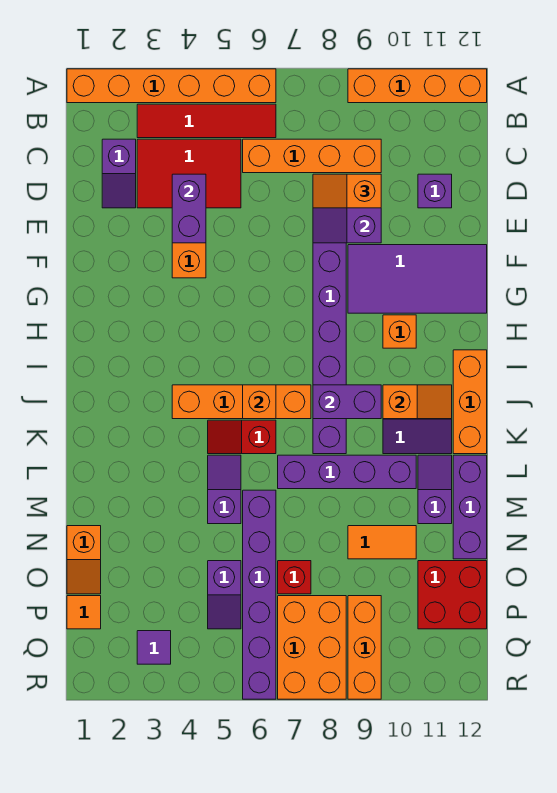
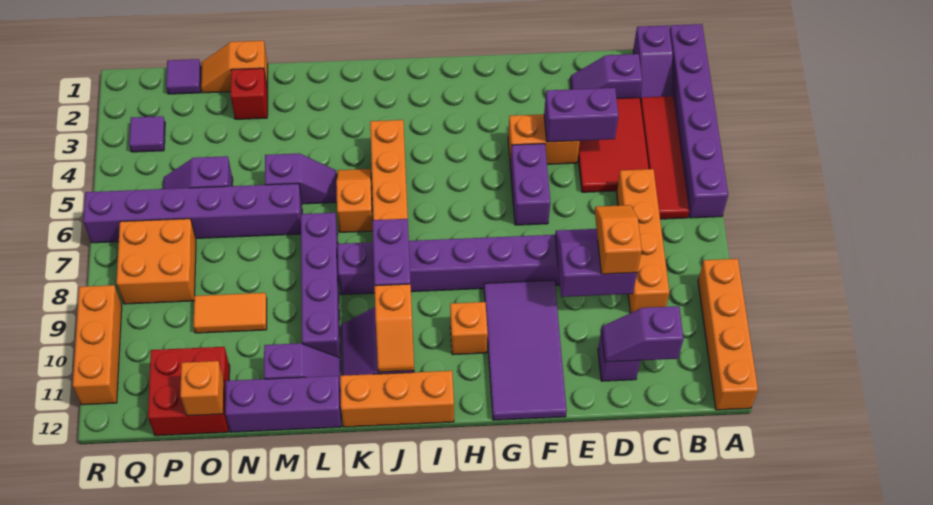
orange 1x6 brick [67,69,276,103] -> purple 1x6 brick [670,24,728,218]
none -> purple 1x2 slope [633,25,673,102]
none -> purple 1x2 slope [601,306,684,362]
none -> purple 1x2 brick [510,144,550,225]
orange 1x1 brick [243,385,276,419] -> orange 1x1 brick moved to [180,361,224,416]
red 1x2 slope [208,420,276,454] -> orange 1x2 slope [336,169,373,232]
orange 1x2 tile [348,526,416,559] -> orange 1x2 tile turned to [194,293,267,333]
red 1x1 brick [278,561,311,594] -> red 1x1 brick moved to [231,68,268,119]
orange 1x1 tile [67,596,101,629] -> purple 1x1 tile [166,59,201,94]
orange 2x3 brick [278,596,346,699] -> orange 2x2 brick [116,219,196,304]
orange 1x3 brick [348,596,381,699] -> orange 1x3 brick turned to [73,285,122,405]

